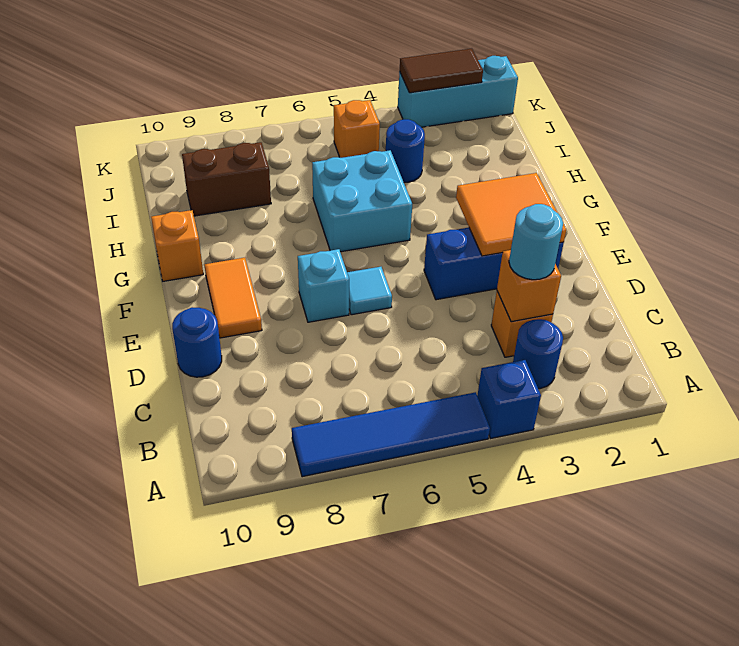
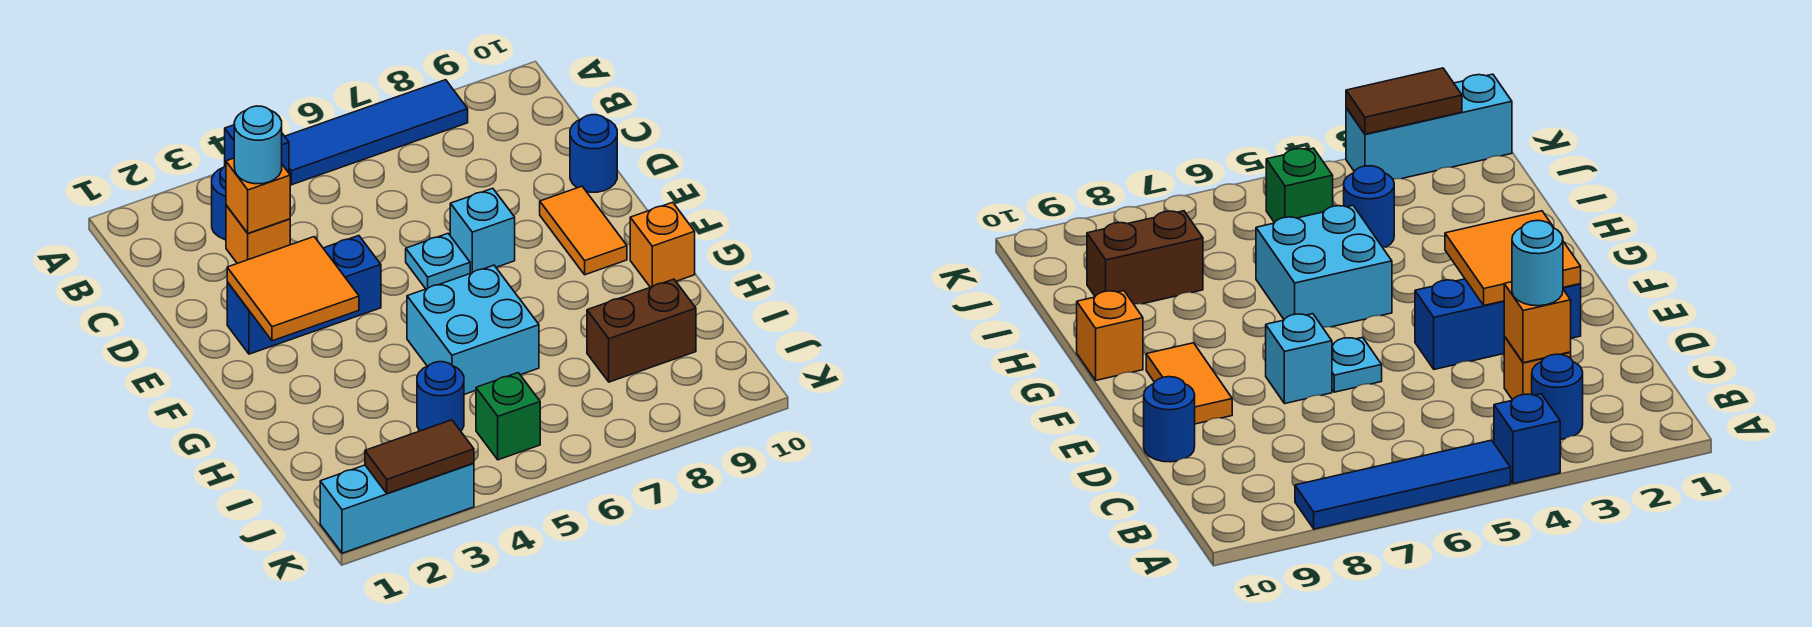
cyan 1x1 tile [347,267,392,315] -> cyan 1x1 plate [406,234,470,289]
orange 1x1 brick [334,100,380,158] -> green 1x1 brick [476,373,540,460]

